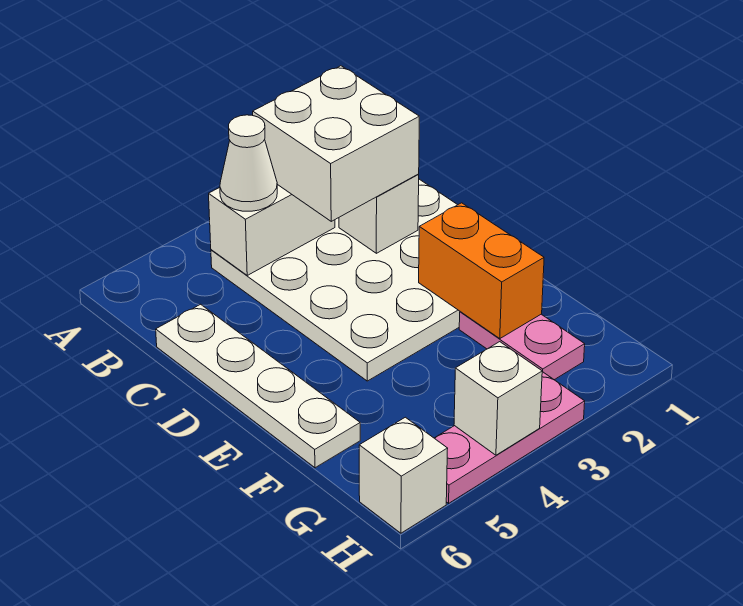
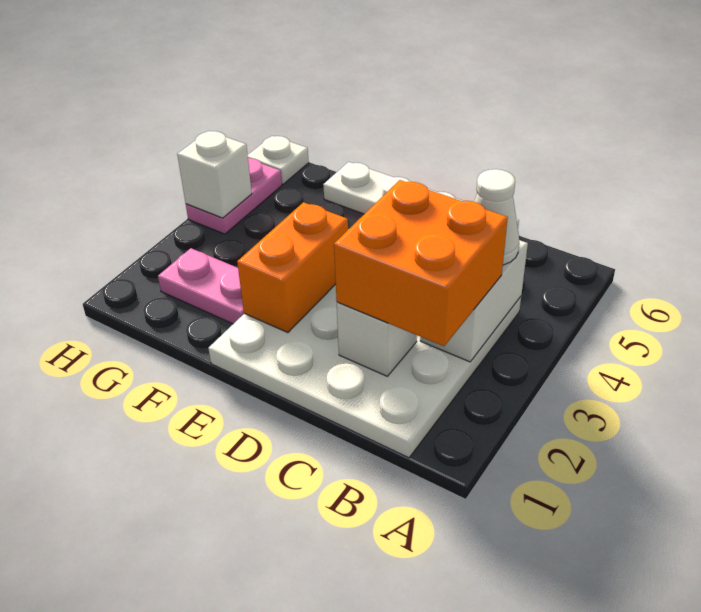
white 2x2 brick [253,66,419,221] -> orange 2x2 brick [334,180,508,346]
orange 1x2 brick [419,203,544,339] -> orange 1x2 brick turned to [237,202,348,333]
pink 1x3 plate [435,372,585,503] -> pink 1x2 plate [186,158,282,234]
white 1x1 brick [359,417,448,533] -> white 1x1 plate [248,136,309,184]

